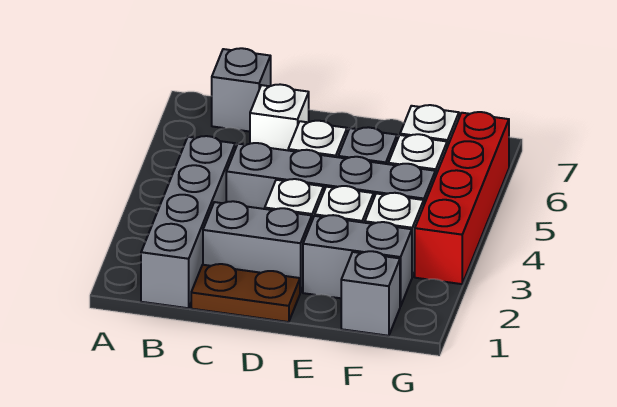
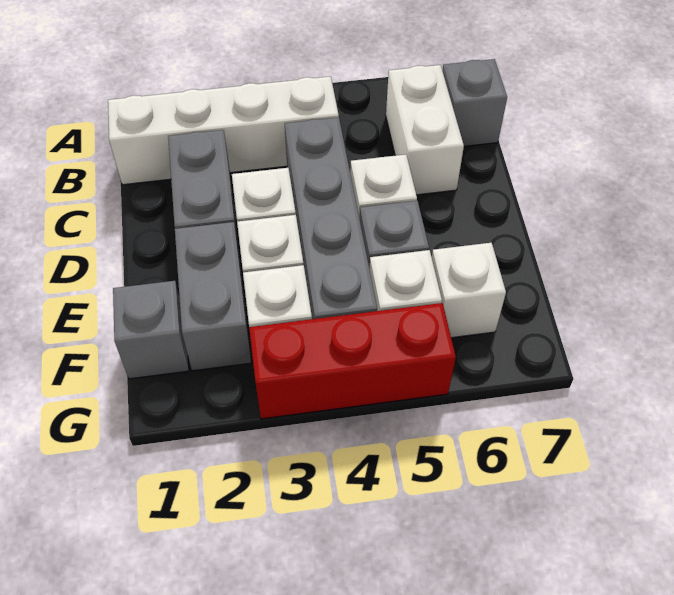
grey 1x4 brick [141,136,235,308] -> white 1x4 brick [108,76,339,185]
brown 1x2 plate [191,264,300,322] -> none
white 1x1 brick [250,84,309,150] -> white 1x2 brick [386,65,464,195]
red 1x4 brick [415,112,509,284] -> red 1x3 brick [249,303,456,419]

